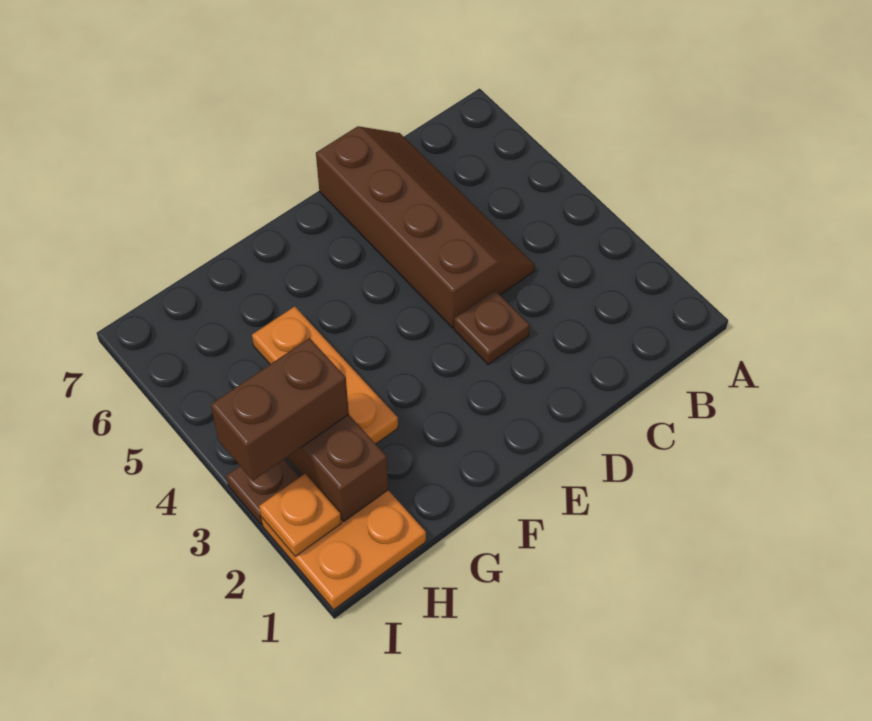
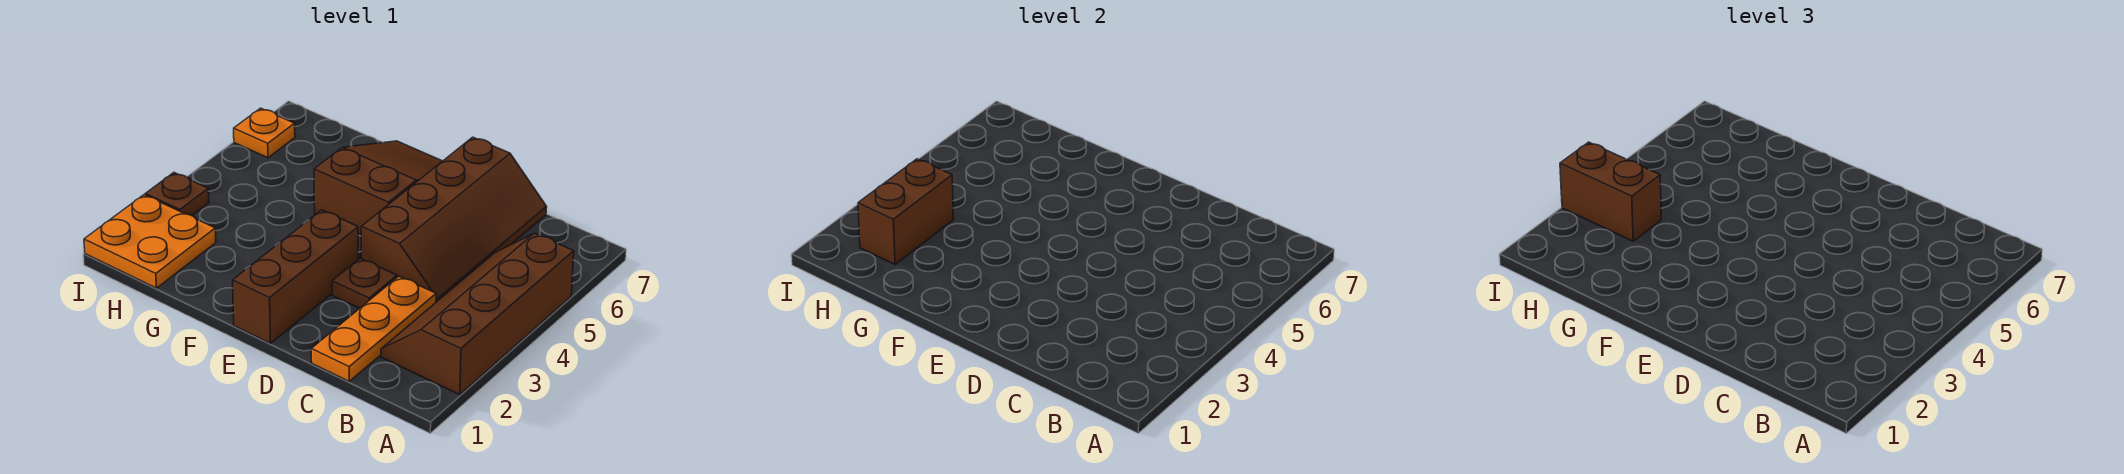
none -> brown 2x4 slope [381,233,574,395]
none -> brown 1x3 brick [233,210,358,343]
none -> brown 2x3 slope [314,141,442,235]
orange 1x3 plate [252,306,398,444] -> orange 1x3 plate moved to [311,276,436,381]
orange 1x1 plate [259,474,341,556] -> orange 1x1 plate moved to [234,108,295,158]

